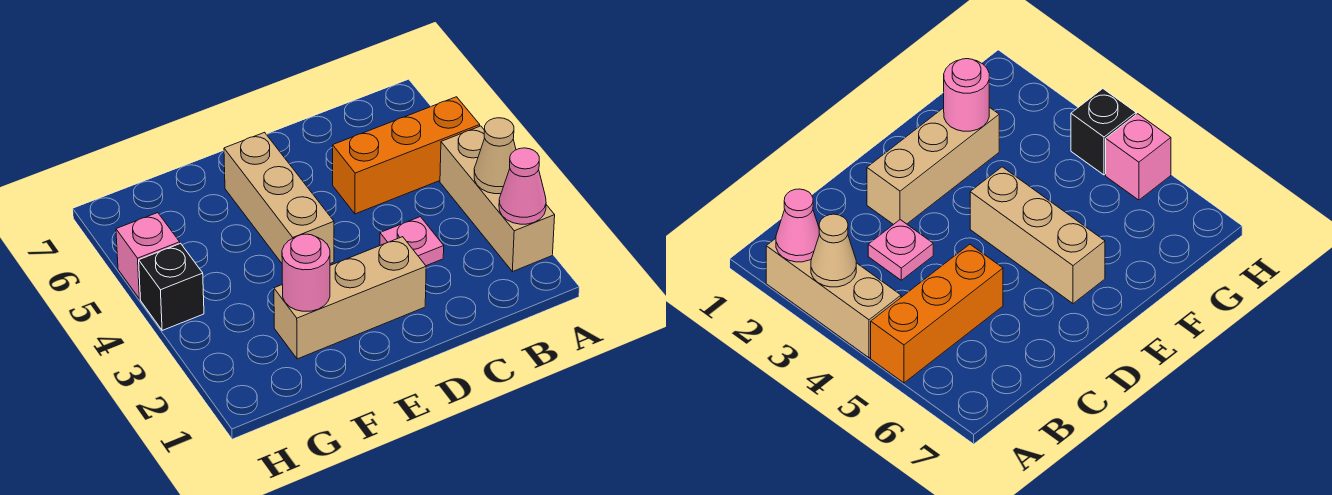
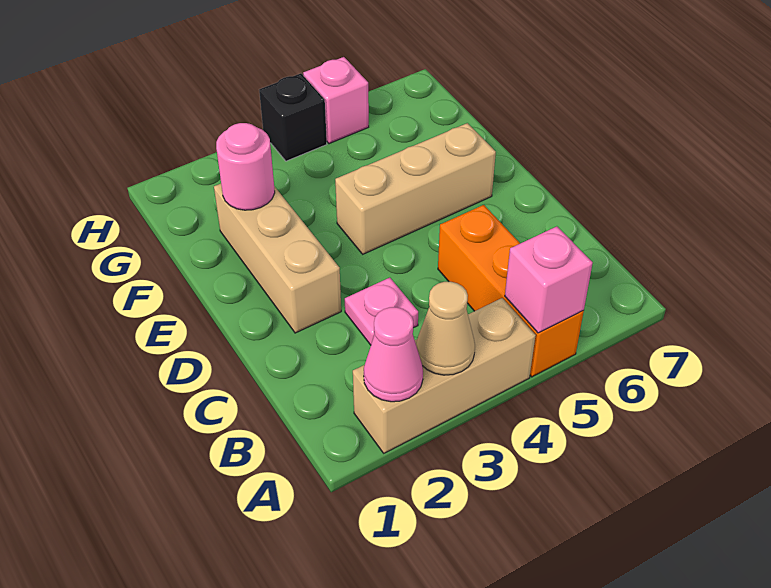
none -> pink 1x1 brick [505,226,593,333]

